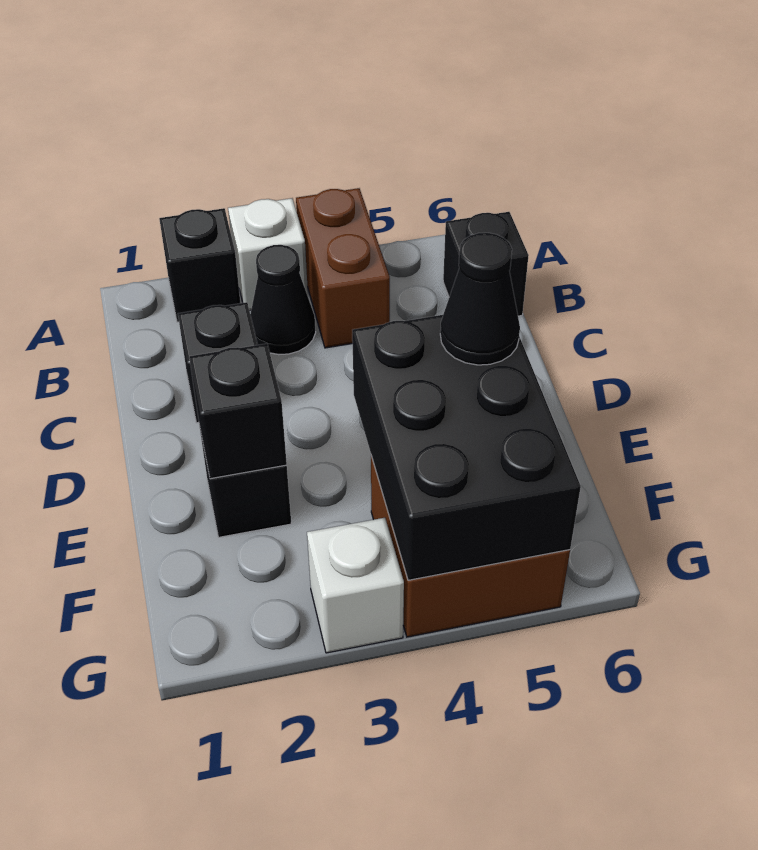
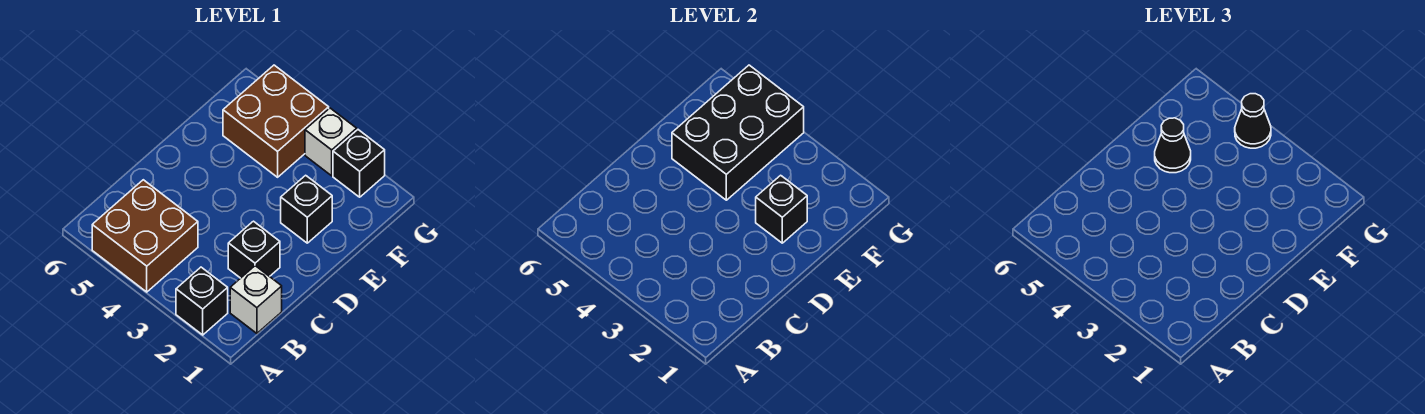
white 1x1 brick [228,198,308,311] -> white 1x1 brick moved to [230,266,282,333]
brown 1x2 brick [296,188,390,348] -> brown 2x2 brick [92,180,198,292]
black 1x1 cone [250,245,316,355] -> black 1x1 cone moved to [1235,94,1271,148]
black 1x1 brick [443,212,529,316] -> black 1x1 brick moved to [333,130,385,197]

